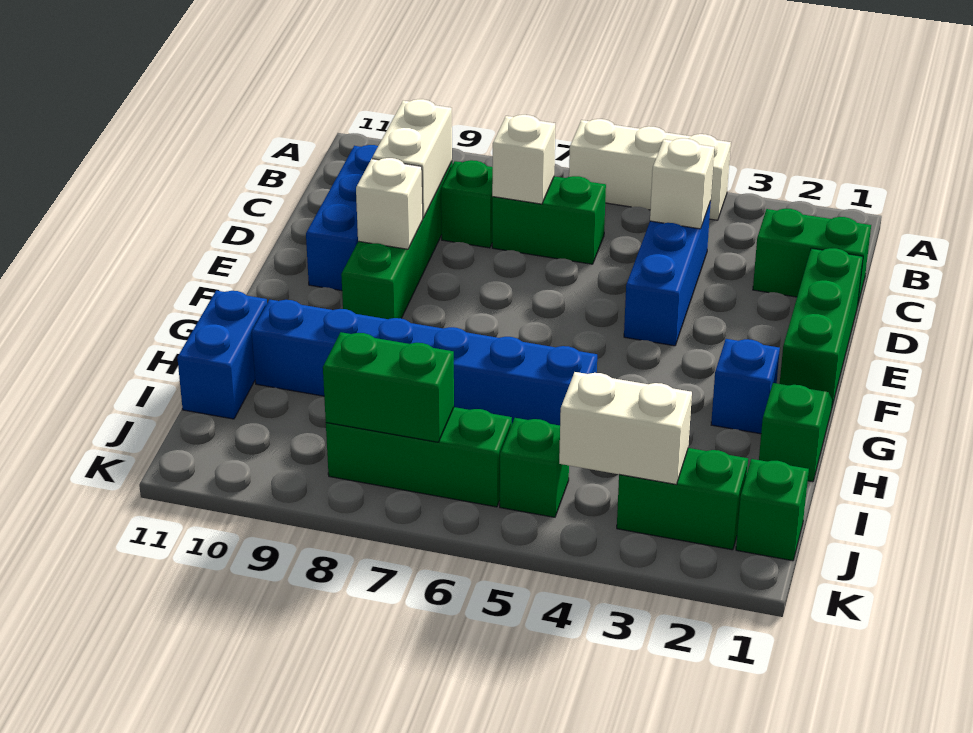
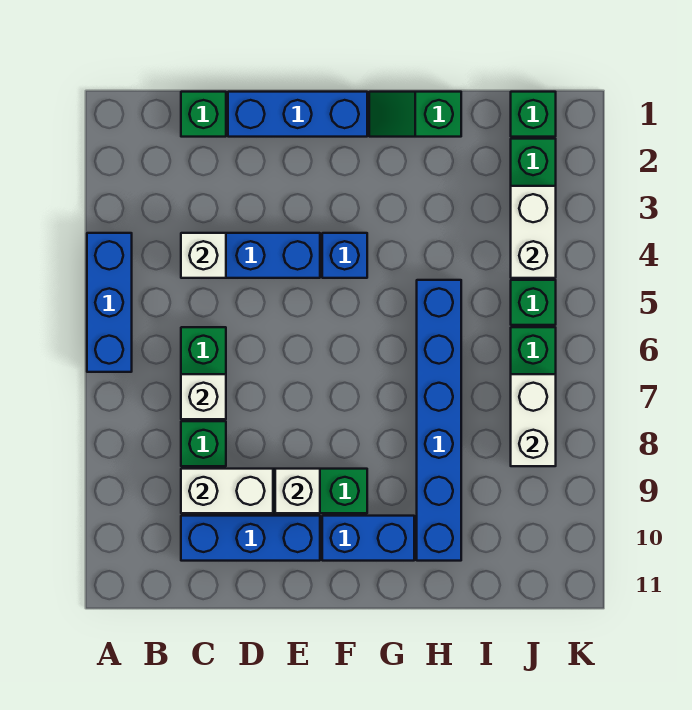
white 1x3 brick [569,119,731,220] -> blue 1x3 brick [87,233,132,372]
green 1x2 brick [753,209,871,303] -> green 1x1 brick [181,92,226,137]
green 1x3 brick [780,248,863,406] -> blue 1x3 brick [228,92,367,137]
blue 1x1 brick [711,339,780,434] -> blue 1x1 brick moved to [322,233,367,278]
blue 1x2 brick [177,291,267,419] -> blue 1x2 brick moved to [322,516,414,561]
green 1x2 brick [323,332,454,442] -> white 1x2 brick [511,374,556,466]

